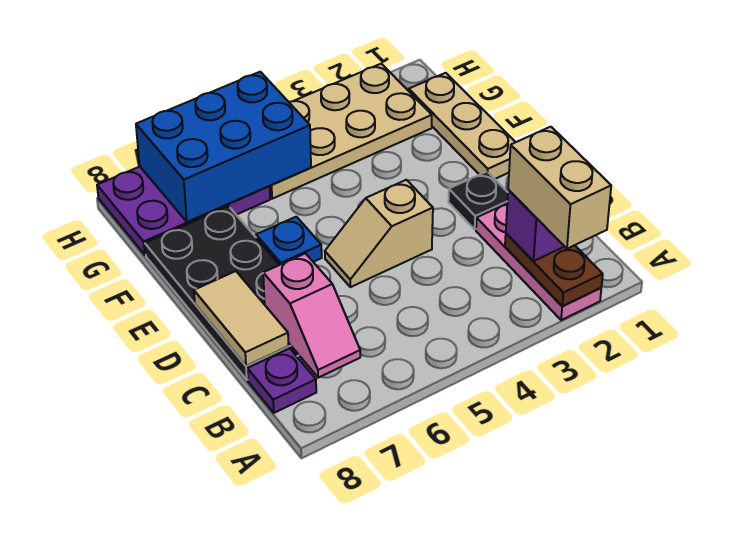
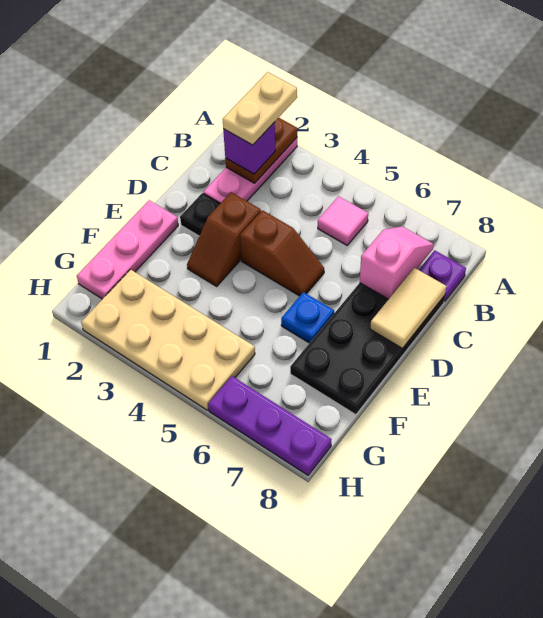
tan 1x2 brick [508,127,611,249] -> tan 1x2 plate [223,72,297,145]
none -> pink 1x1 tile [318,196,368,245]
none -> brown 1x2 slope [187,192,261,286]
tan 1x2 slope [325,180,433,287] -> brown 1x2 slope [240,210,324,296]
tan 1x3 plate [409,73,515,179] -> pink 1x3 plate [77,200,178,299]
blue 2x3 brick [136,72,311,222] -> none
purple 2x3 plate [97,167,270,255] -> purple 1x3 plate [208,376,332,475]

